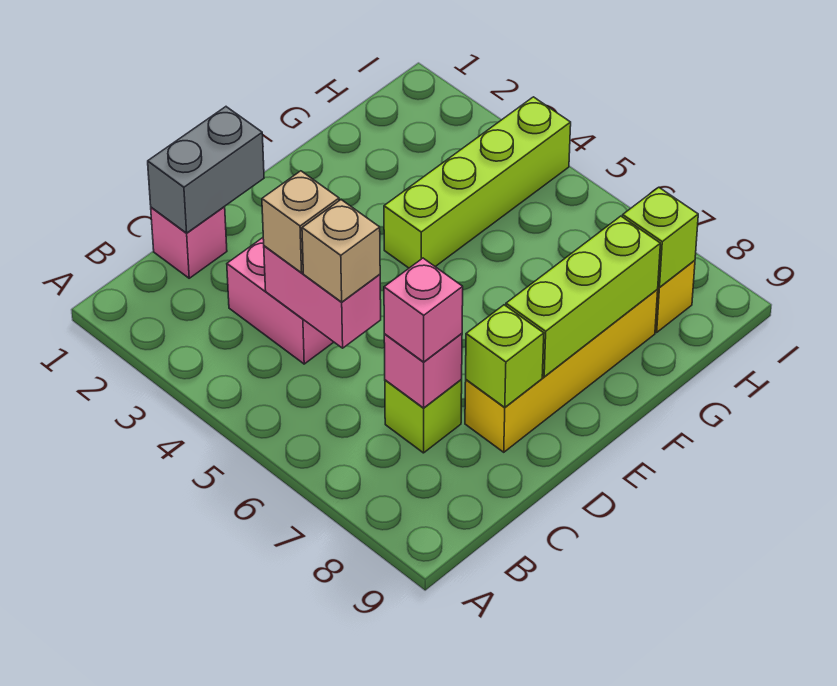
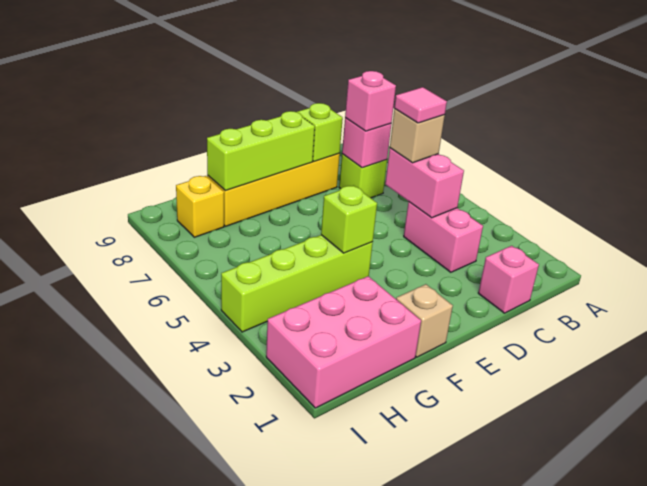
grey 1x2 brick [148,107,264,233] -> none
tan 1x1 brick [262,171,339,273] -> tan 1x1 brick moved to [396,284,453,357]
none -> pink 1x1 tile [394,87,447,123]
none -> pink 2x3 brick [266,276,421,408]
lime 1x1 brick [623,187,698,288] -> lime 1x1 brick moved to [321,185,377,253]

